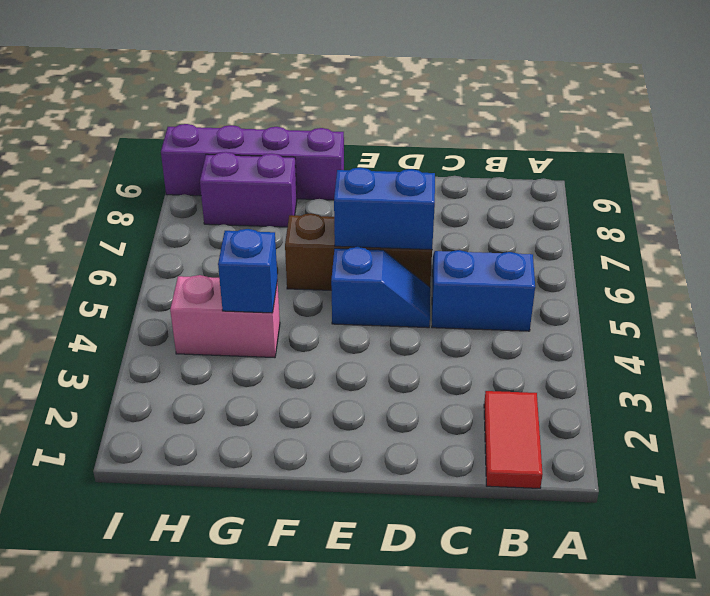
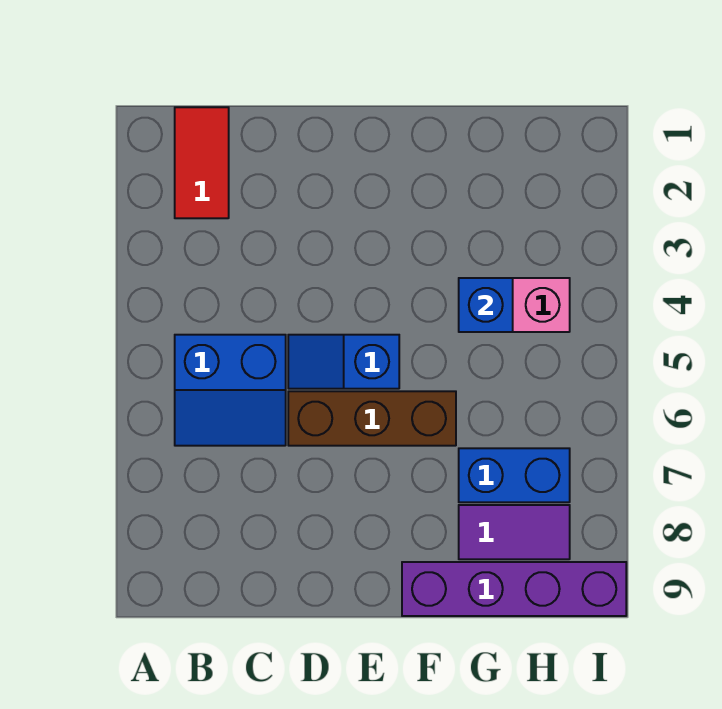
blue 1x2 brick [334,168,435,250] -> blue 1x2 brick moved to [459,448,570,502]
purple 1x2 brick [200,152,297,227] -> purple 1x2 tile [459,505,570,559]

